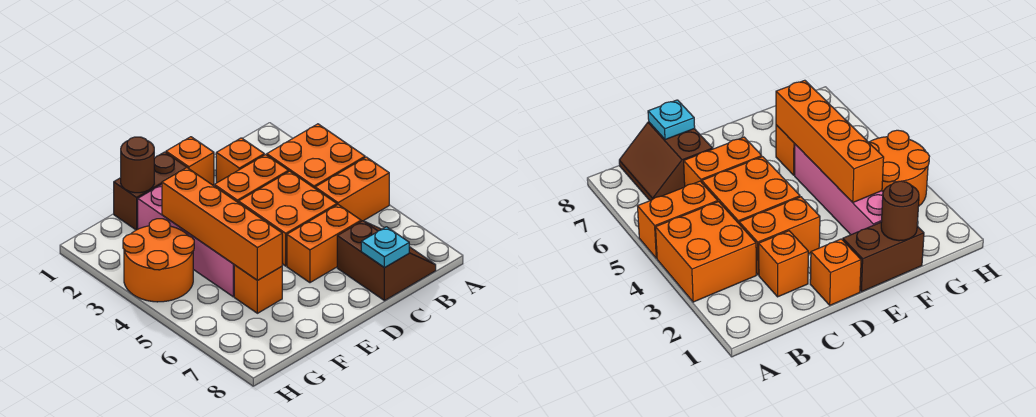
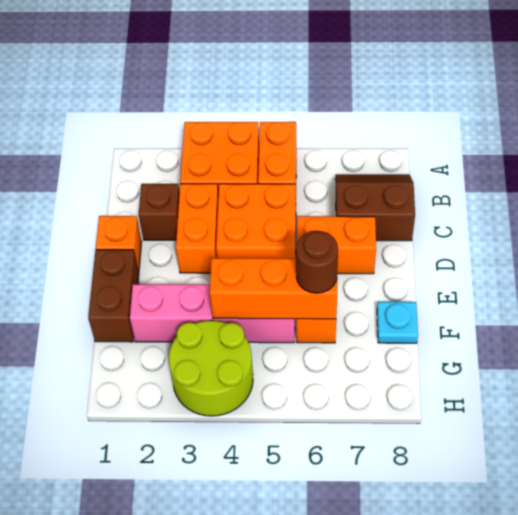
orange 1x1 brick [216,138,264,183] -> brown 1x1 brick [139,184,180,240]
orange 1x2 brick [287,205,361,283] -> orange 1x2 brick turned to [297,216,376,274]
cyan 1x1 plate [361,227,409,268] -> cyan 1x1 plate moved to [377,302,418,343]
brown 1x1 round brick [121,137,154,193] -> brown 1x1 round brick moved to [296,231,338,293]
orange 1x4 brick [162,168,282,280] -> orange 1x3 brick [210,258,337,319]
orange 2x2 round brick [123,219,194,302] -> lime 2x2 round brick [169,320,253,416]

